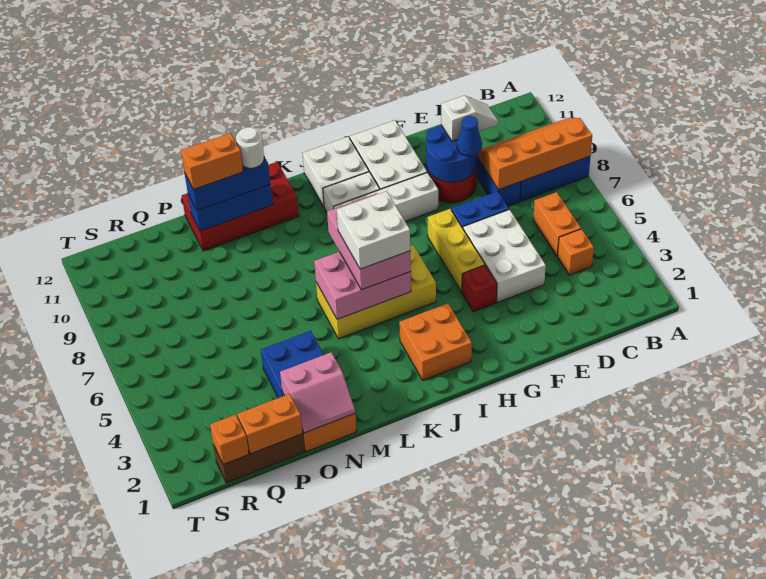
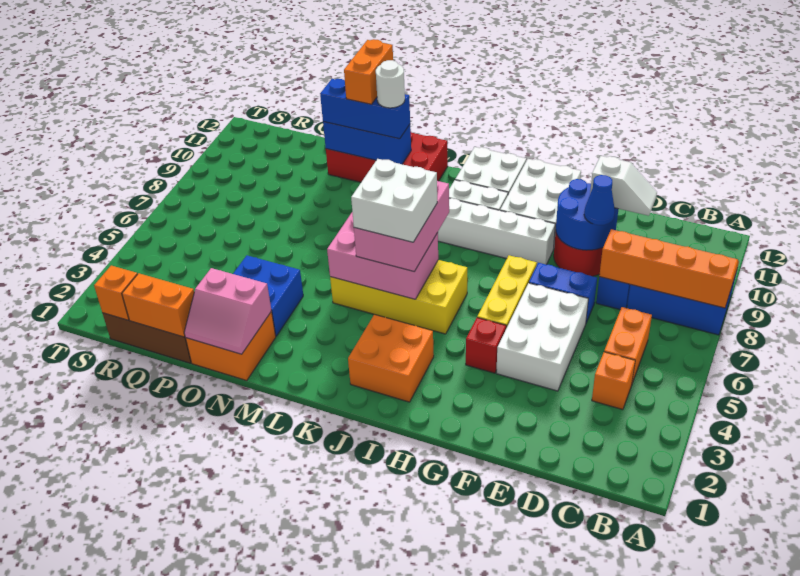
orange 1x2 brick [181,133,243,189] -> orange 1x2 brick turned to [344,39,393,104]

